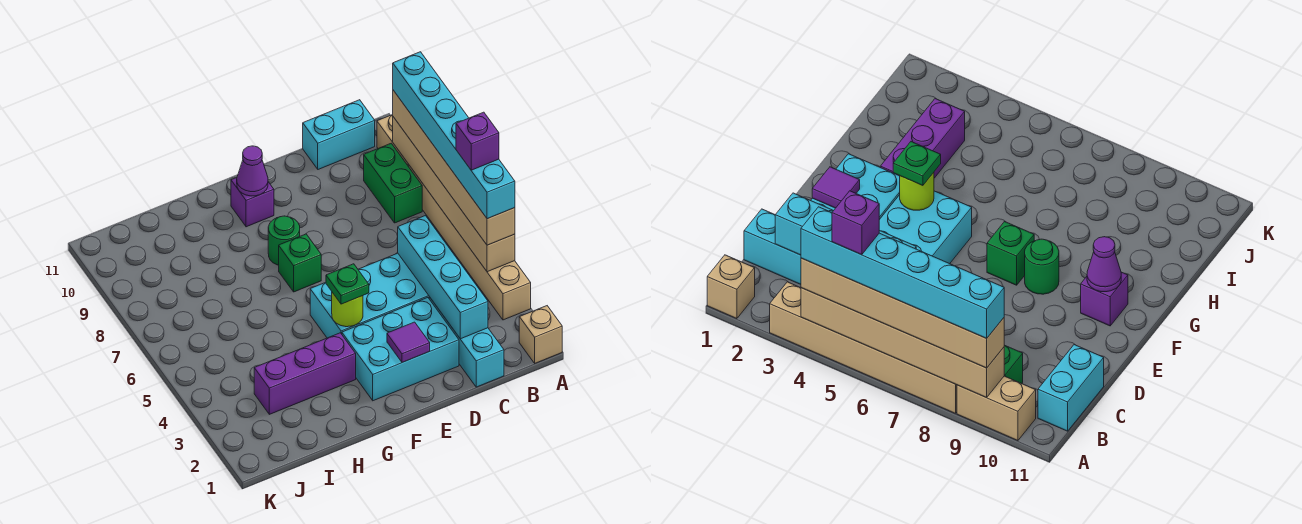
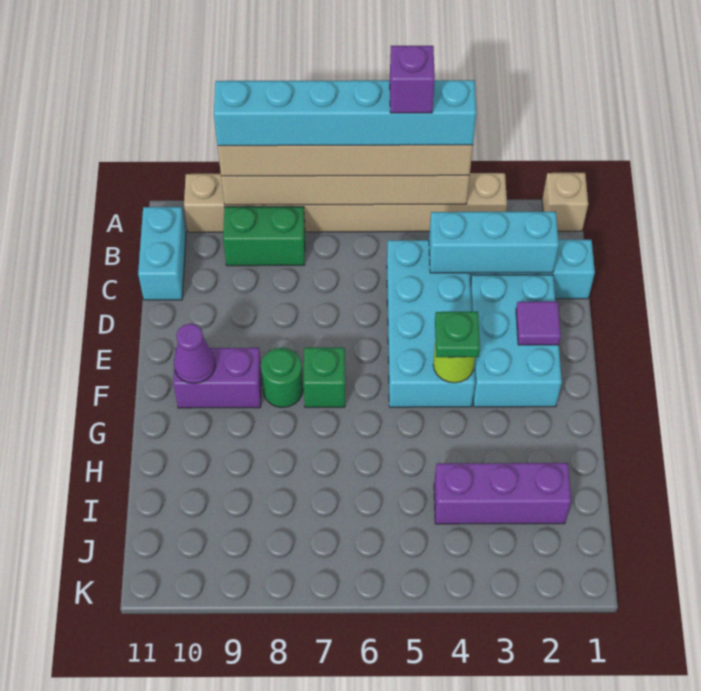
cyan 1x4 brick [398,216,488,339] -> cyan 1x3 brick [429,212,559,273]
purple 1x1 brick [231,178,274,227] -> purple 1x2 brick [173,348,262,408]
purple 1x3 brick [254,333,356,414] -> purple 1x3 brick turned to [434,463,571,524]

